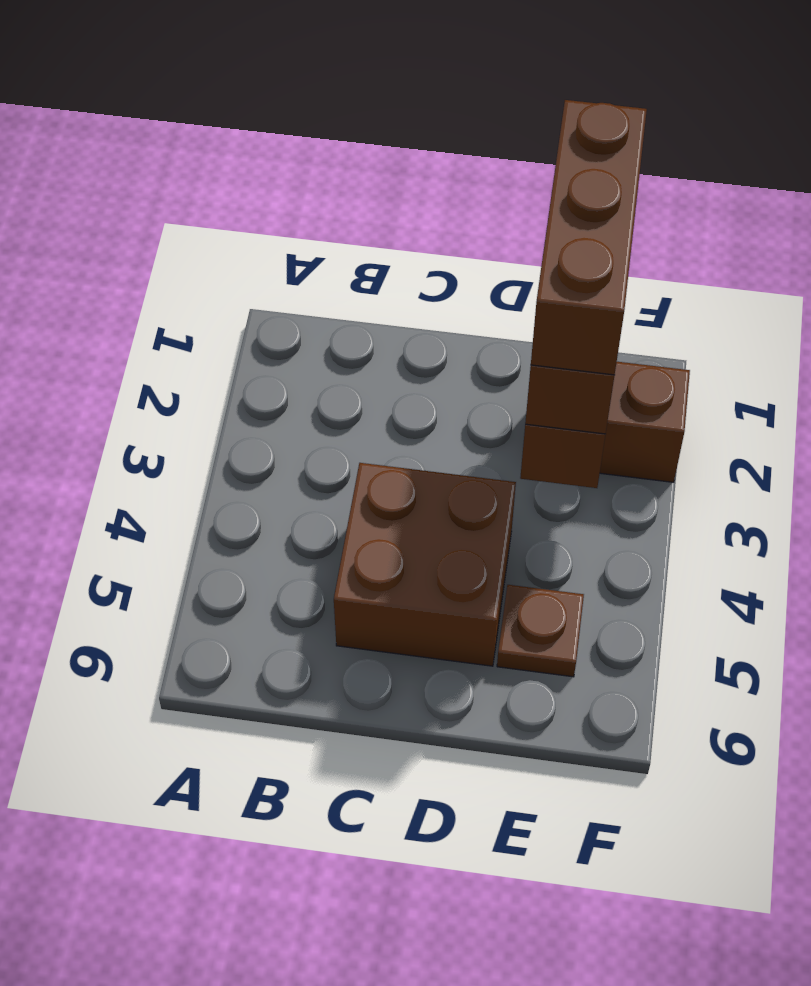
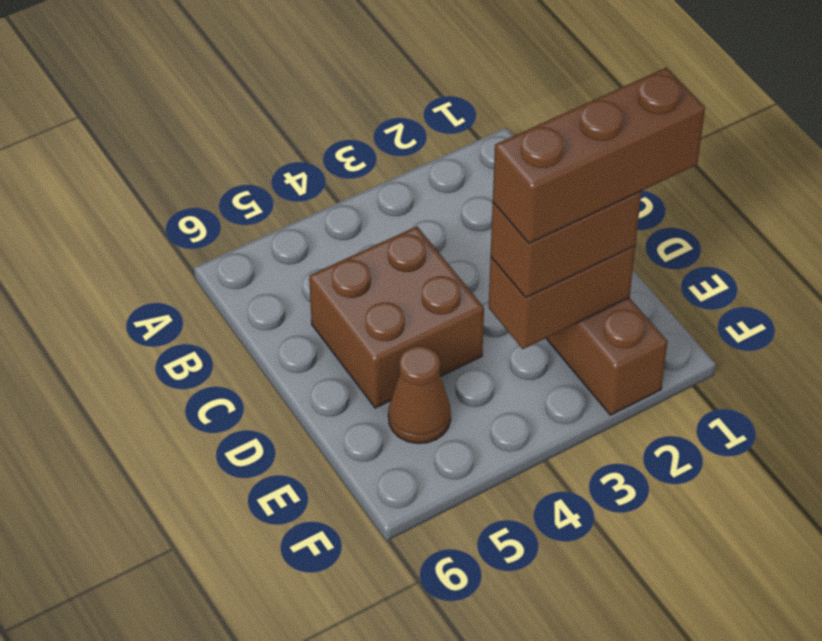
brown 1x1 plate [497,585,584,677] -> brown 1x1 cone [388,346,451,443]

